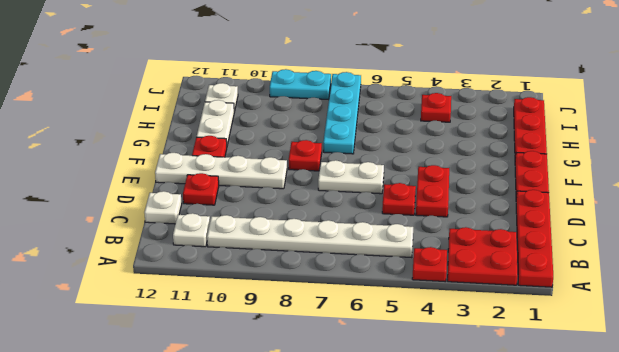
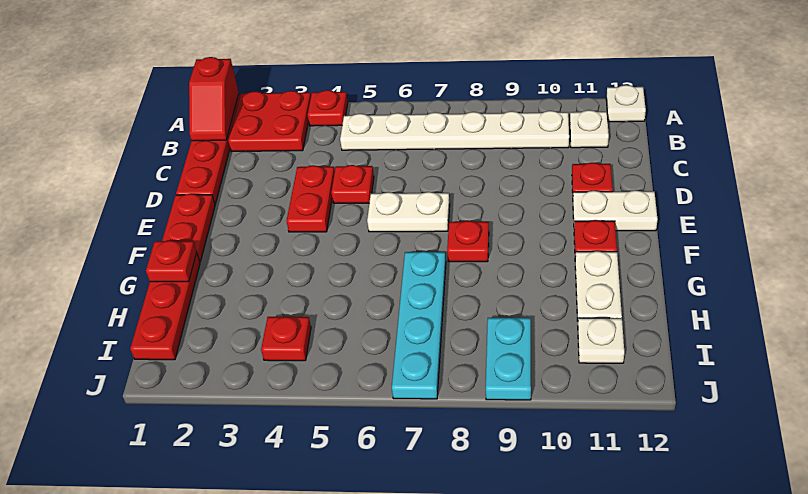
none -> red 1x2 slope [189,57,239,141]
white 1x1 plate [144,191,182,224] -> white 1x1 plate moved to [606,85,646,122]
white 1x4 plate [155,153,287,189] -> white 1x2 plate [573,190,657,231]
none -> red 1x1 plate [146,240,197,282]
cyan 1x2 plate [270,69,331,99] -> cyan 1x2 plate turned to [486,318,531,400]

